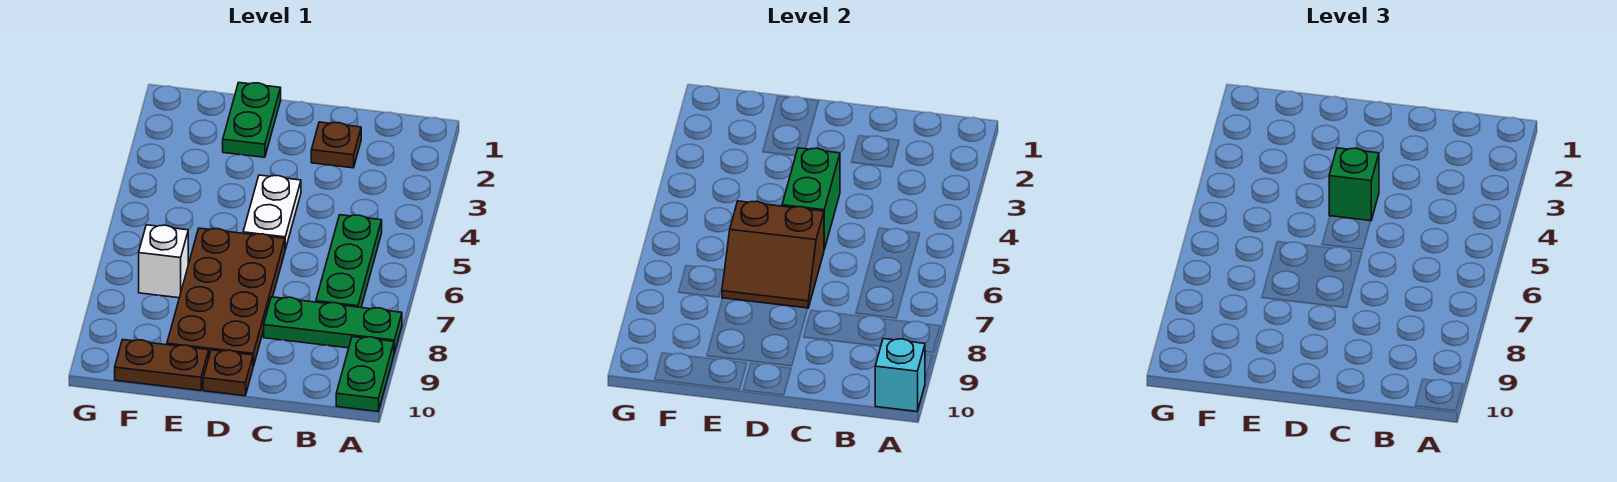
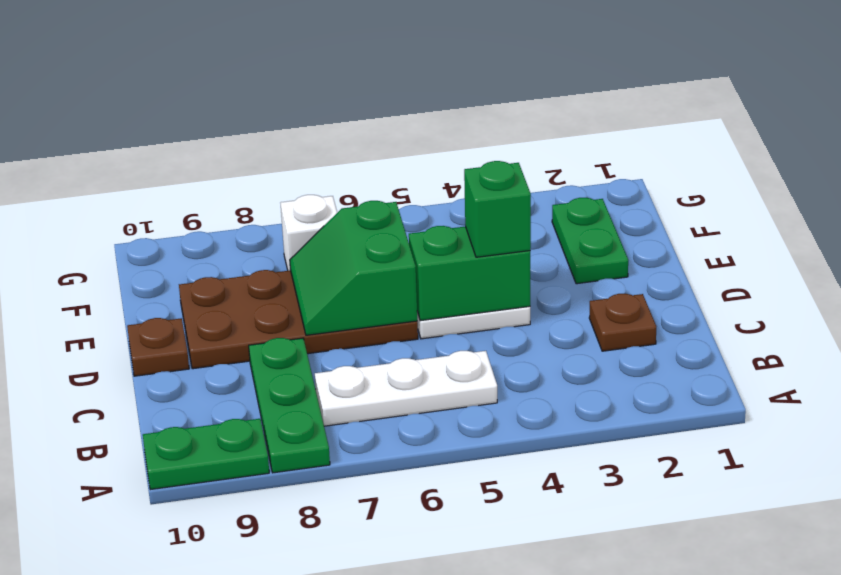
cyan 1x1 brick [875,339,925,411] -> none
green 1x3 plate [316,215,382,307] -> white 1x3 plate [315,351,497,426]
brown 2x2 slope [722,201,824,308] -> green 2x2 slope [290,201,417,335]
green 1x2 plate [223,83,281,157] -> green 1x2 plate turned to [552,198,628,284]
brown 1x2 plate [115,340,209,391] -> none

